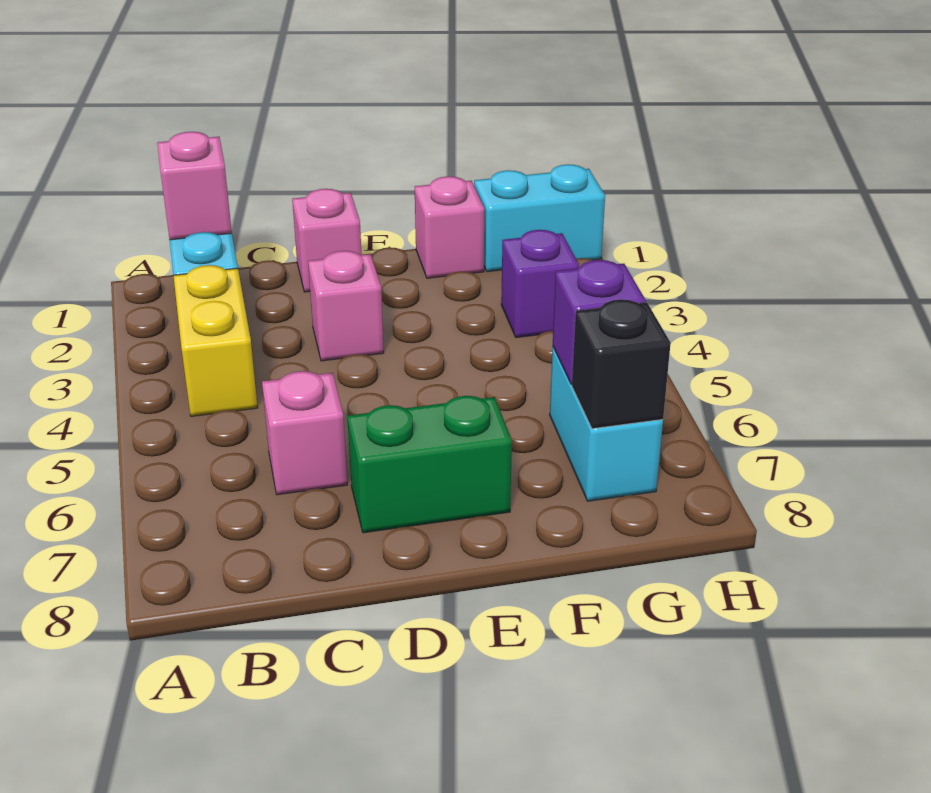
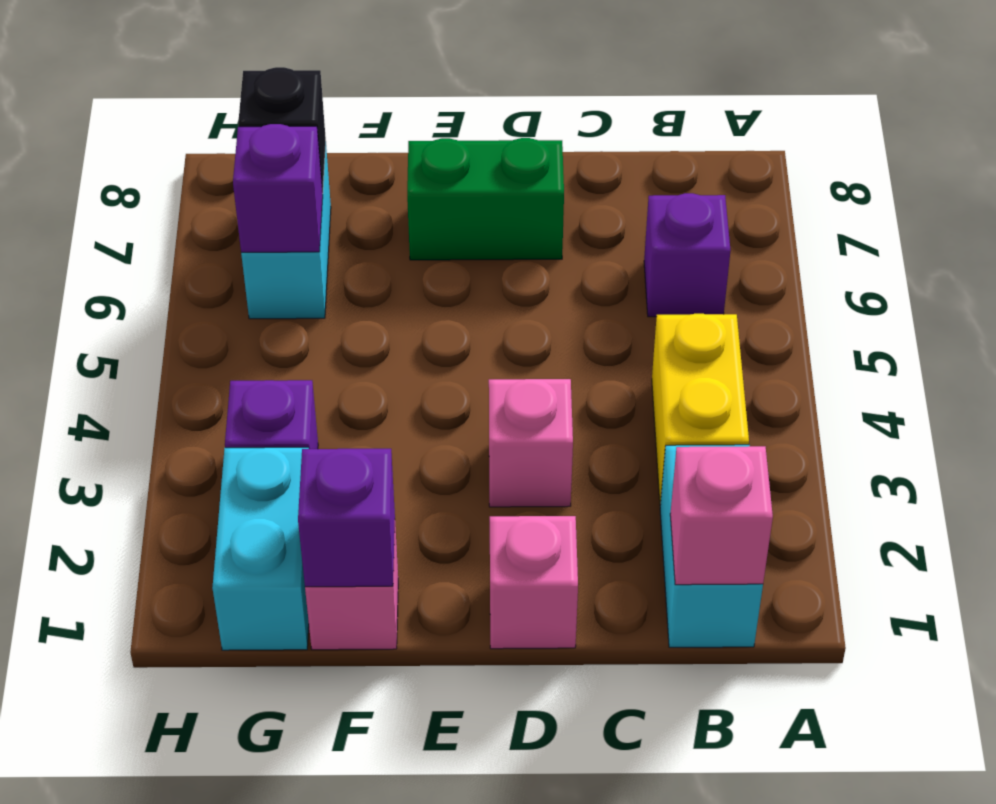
none -> purple 1x1 brick [644,193,731,317]
pink 1x1 brick [262,371,347,495] -> none
none -> purple 1x1 brick [298,449,395,587]
cyan 1x2 brick [474,164,605,272] -> cyan 1x2 brick turned to [212,447,309,650]

